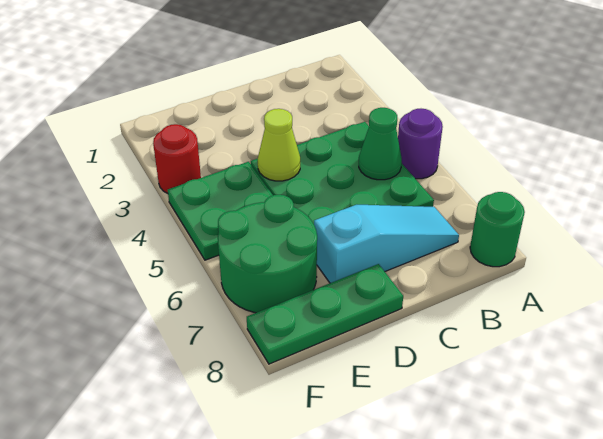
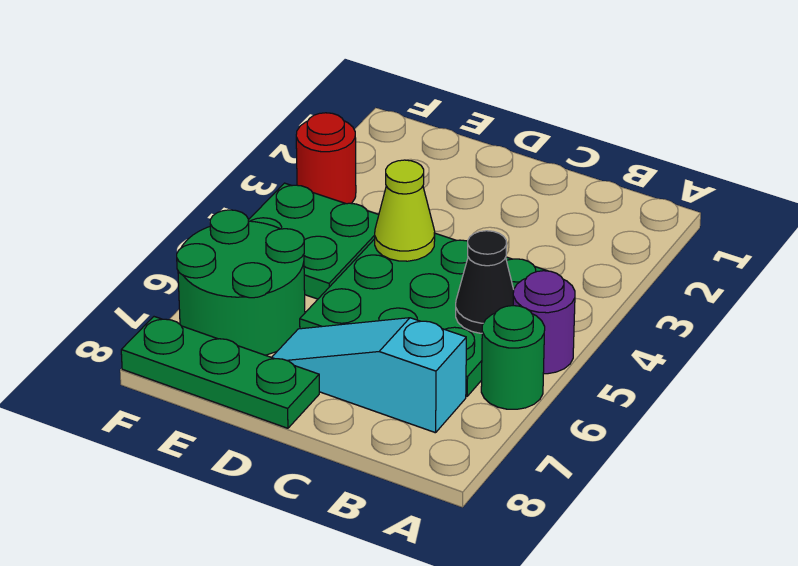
green 1x1 round brick [470,192,525,267] -> green 1x1 round brick moved to [481,306,545,409]
green 1x1 cone [359,108,402,180] -> black 1x1 cone [456,231,514,333]
cyan 1x3 slope [314,205,459,283] -> cyan 1x3 slope turned to [272,318,466,433]

